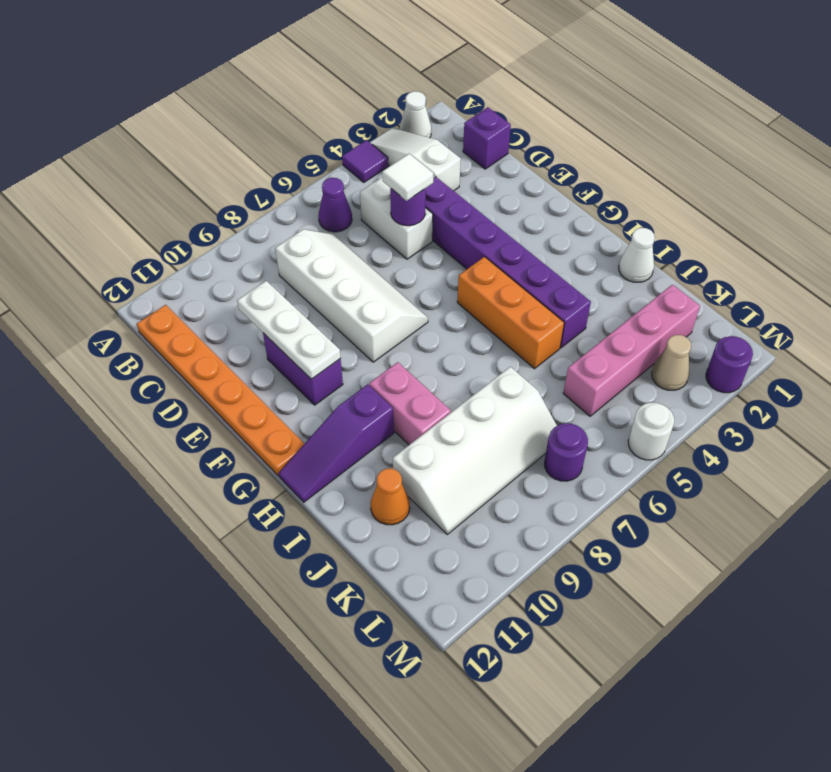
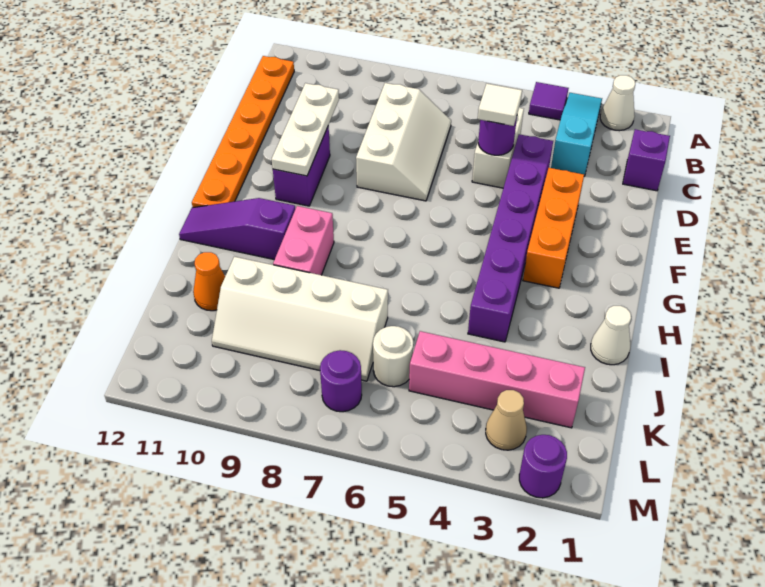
white 1x3 slope [370,128,461,191] -> cyan 1x3 slope [551,93,602,176]
purple 1x1 cone [319,178,352,232] -> none
white 2x4 slope [275,229,428,362] -> white 2x3 slope [356,83,451,201]
orange 1x3 brick [457,257,564,369] -> orange 1x3 brick moved to [523,168,584,288]
white 1x1 round brick [628,403,674,460] -> white 1x1 round brick moved to [373,326,413,387]

